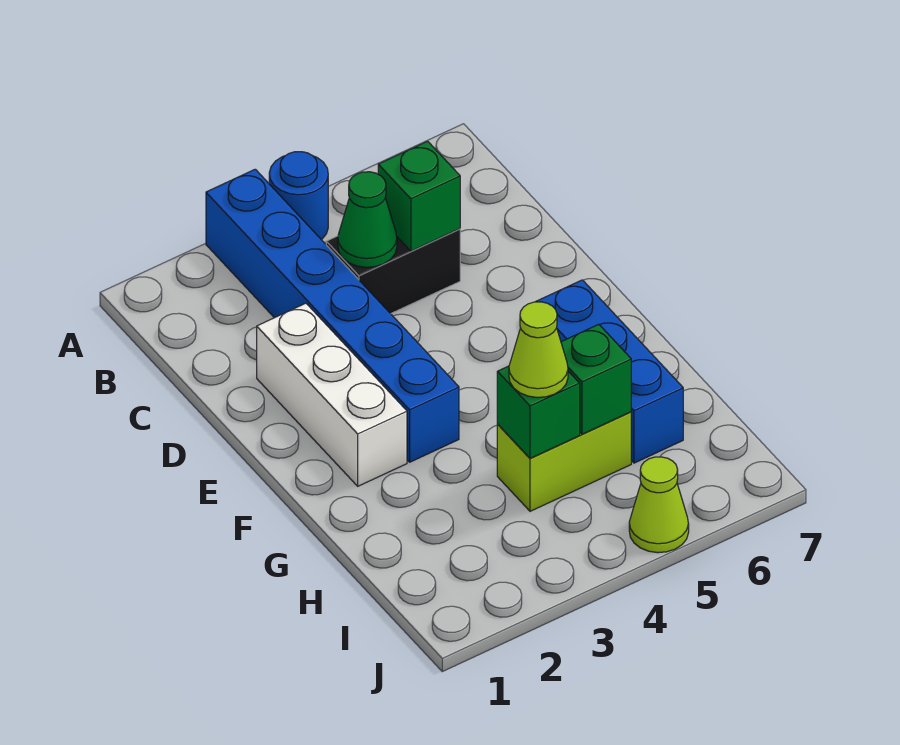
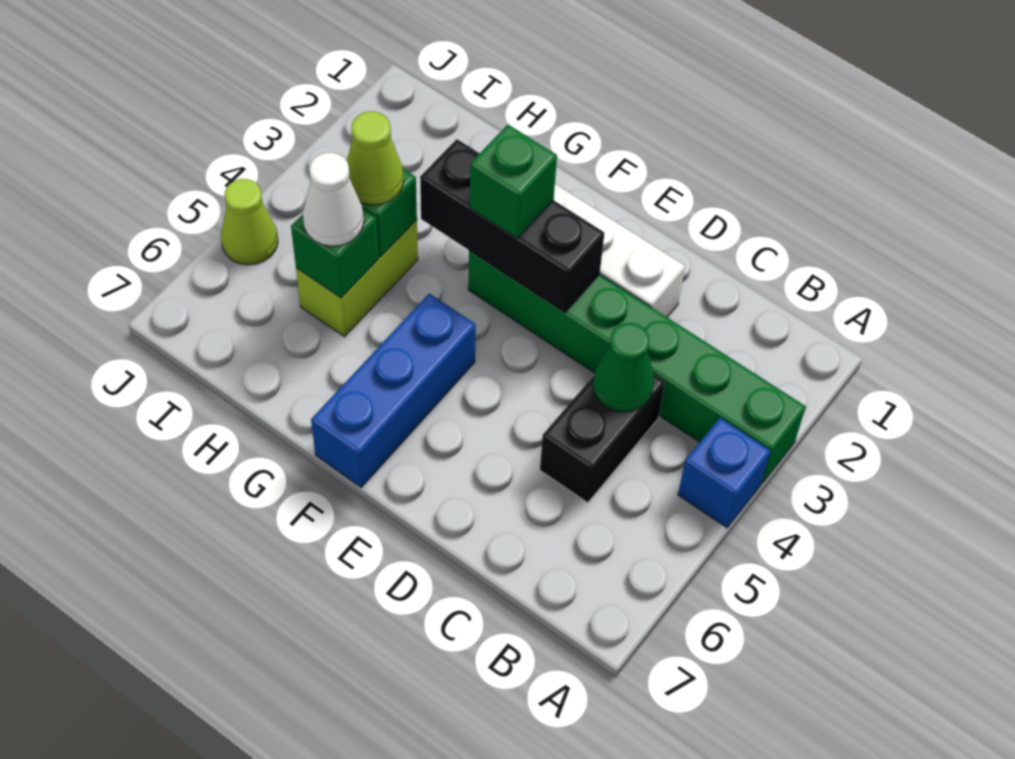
blue 1x6 brick [206,169,459,462] -> green 1x6 brick [468,251,806,483]
blue 1x1 round brick [269,152,328,240] -> blue 1x1 brick [678,418,770,528]
green 1x1 brick [378,141,460,251] -> green 1x1 brick moved to [470,125,557,239]
none -> black 1x3 brick [420,139,604,313]
blue 1x3 brick [536,280,683,463] -> blue 1x3 brick turned to [311,293,476,487]
none -> white 1x1 cone [303,153,364,246]

